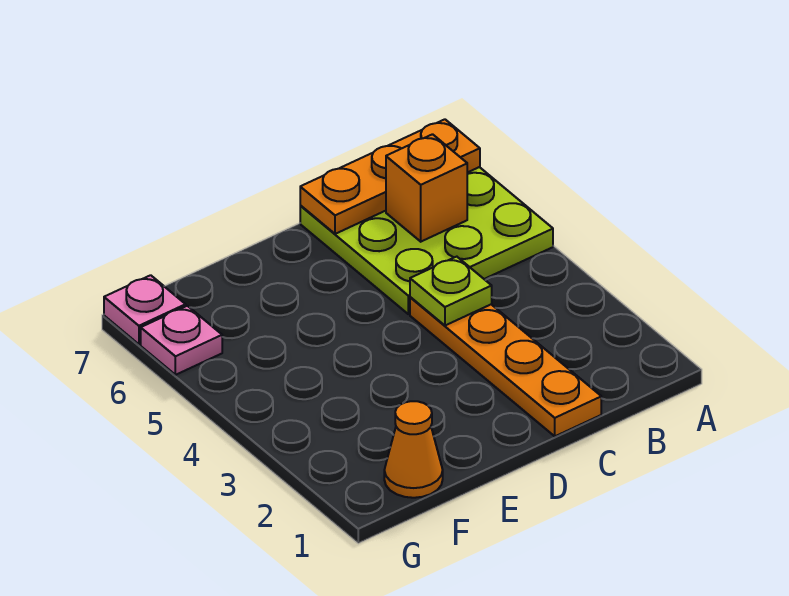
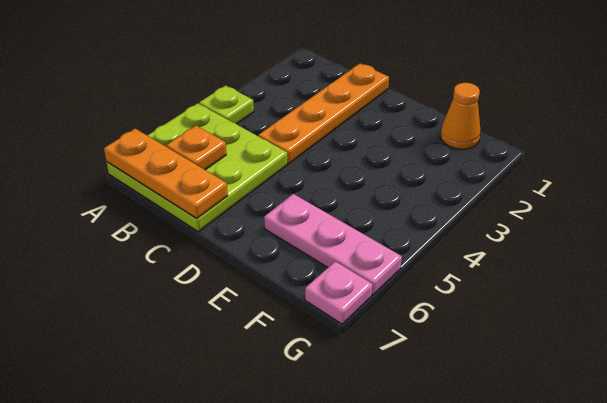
orange 1x1 brick [386,134,467,242] -> orange 1x1 plate [166,126,226,170]
lime 1x1 plate [410,257,492,326] -> lime 1x1 plate moved to [199,85,254,124]
pink 1x1 plate [141,306,222,375] -> pink 1x3 plate [264,194,402,295]

